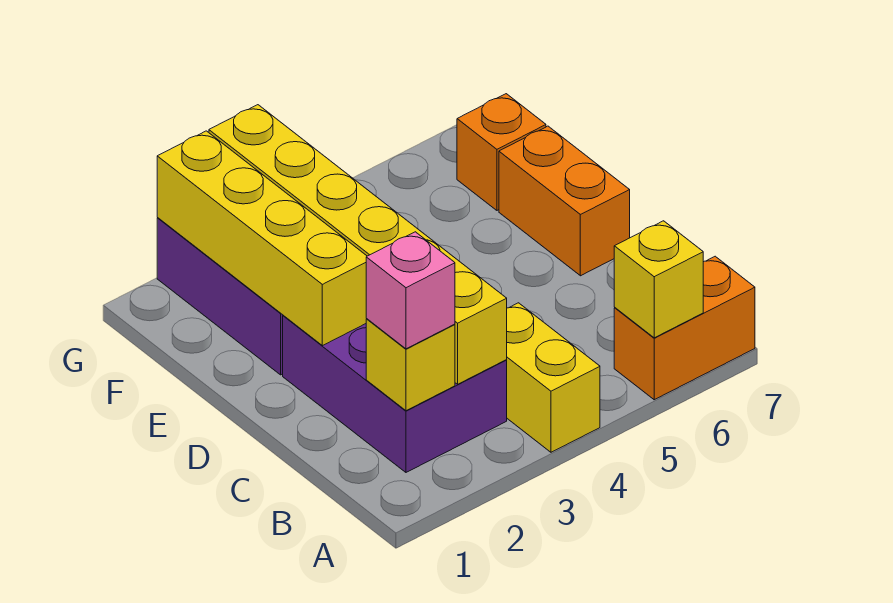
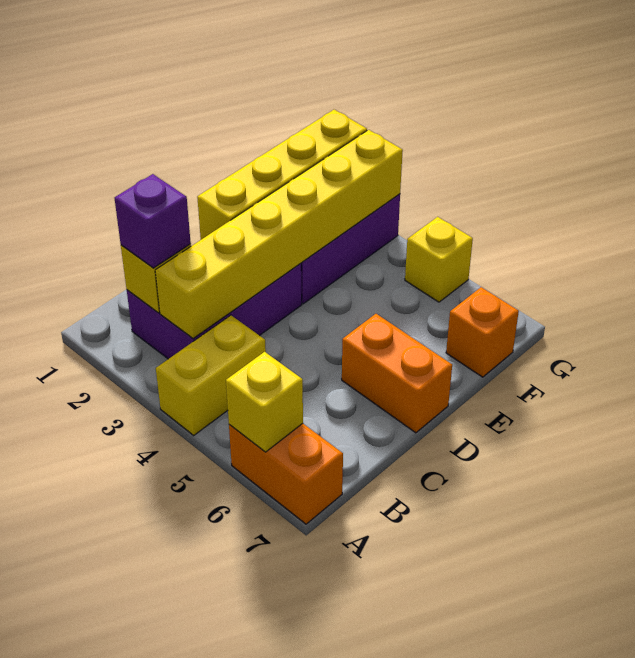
pink 1x1 brick [366,232,455,349] -> purple 1x1 brick [115,174,191,268]
orange 1x2 brick [499,126,630,276] -> orange 1x2 brick turned to [342,314,452,433]
none -> yellow 1x1 brick [405,217,473,302]

